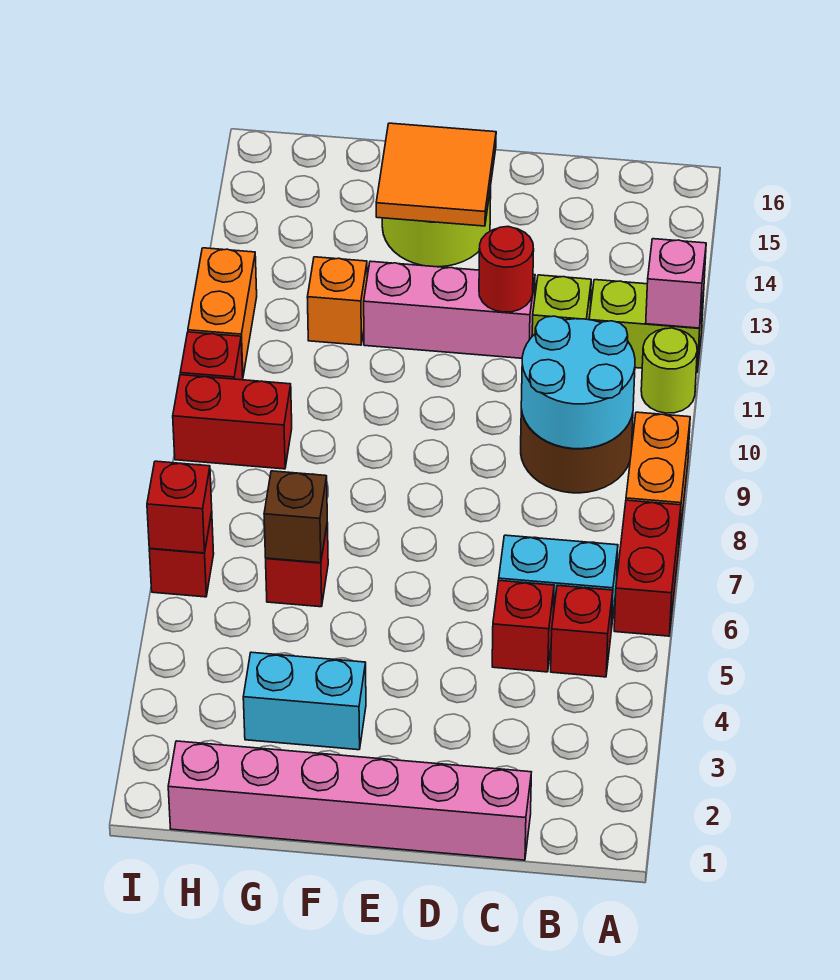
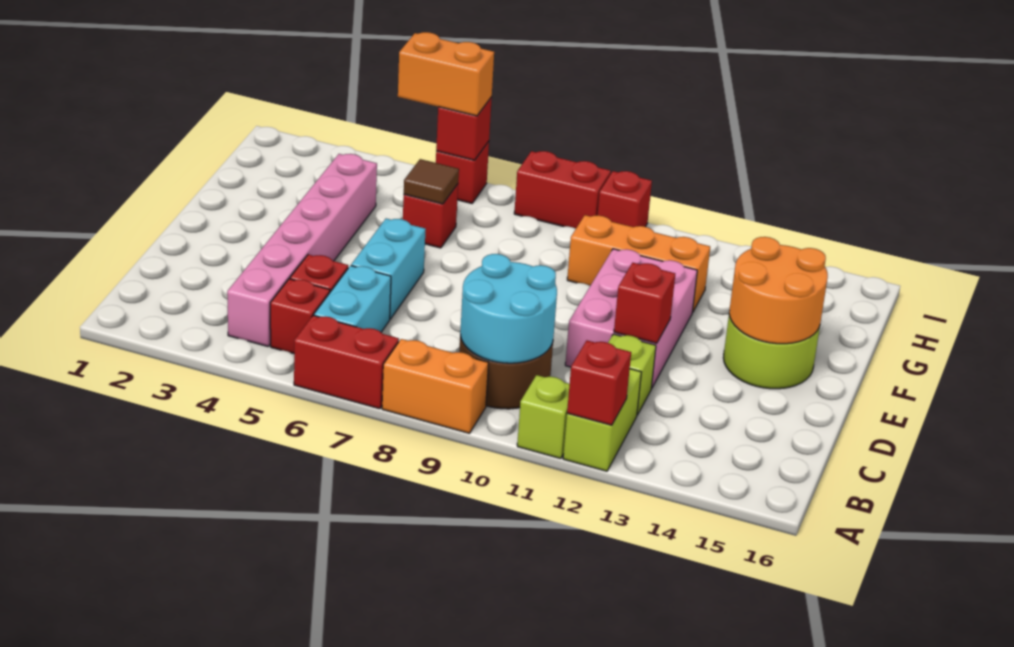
lime 1x1 round brick [641,328,697,413] -> lime 1x1 brick [517,375,570,459]
pink 1x1 brick [646,239,706,328] -> red 1x1 brick [567,341,631,425]
pink 1x6 brick [168,741,531,860] -> pink 1x6 brick moved to [227,154,377,346]
pink 1x3 brick [364,261,535,358] -> pink 2x3 brick [565,249,697,389]
red 1x1 round brick [479,226,534,312] -> red 1x1 brick [614,263,675,343]
orange 2x2 tile [376,123,496,226] -> orange 2x2 round brick [729,237,828,344]
cyan 1x2 brick [243,652,366,750] -> cyan 1x2 brick moved to [351,219,426,319]
brown 1x1 brick [264,471,327,563] -> brown 1x1 tile [404,159,459,204]
orange 1x1 brick [307,257,367,345] -> orange 1x3 brick [567,215,710,313]
red 1x2 brick [173,375,292,469] -> red 1x2 brick turned to [514,151,611,228]
orange 1x2 brick [188,248,257,376] -> orange 1x2 brick moved to [398,32,494,116]

